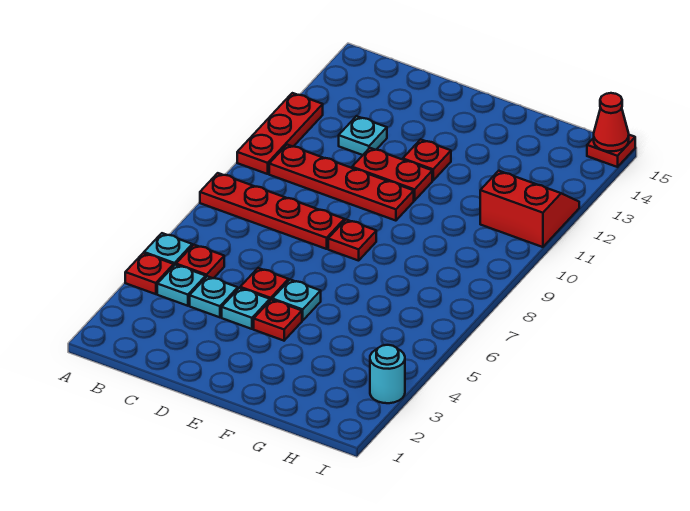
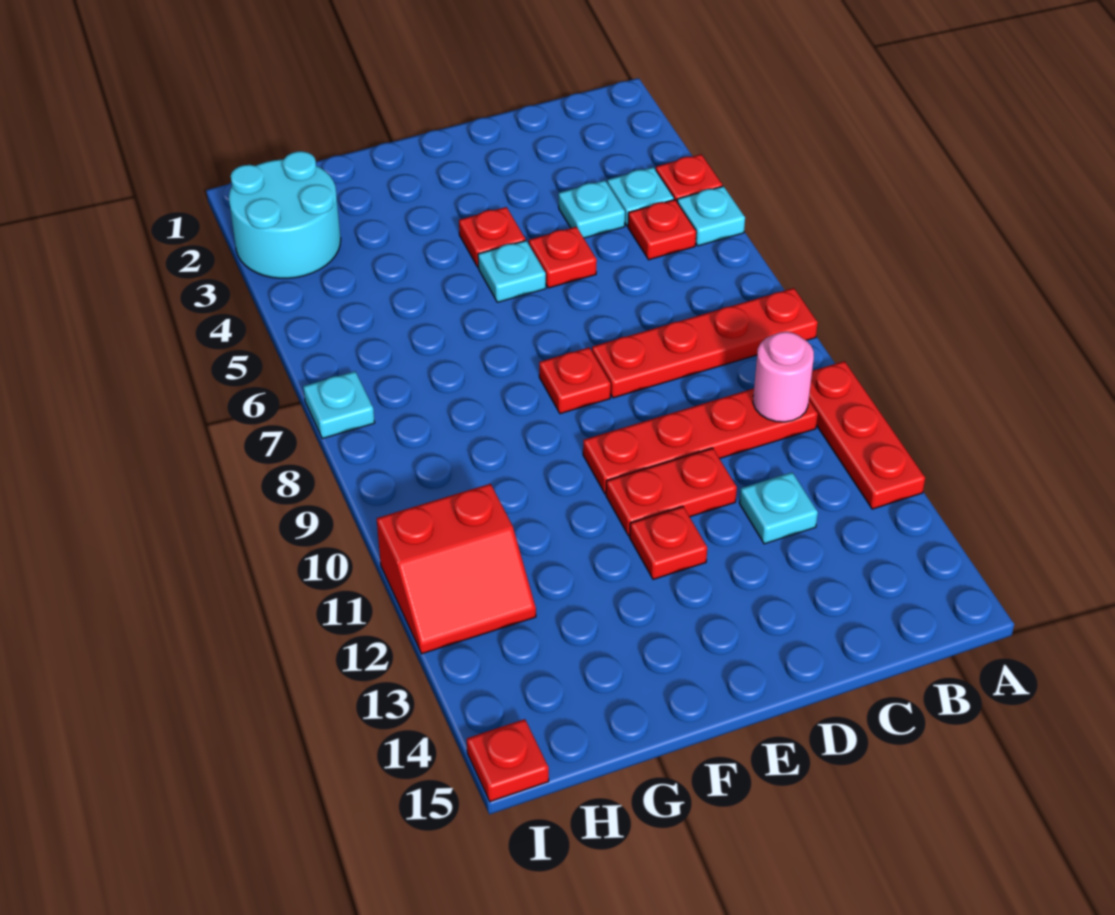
none -> pink 1x1 round brick [753,332,814,422]
cyan 1x1 plate [222,288,270,329] -> cyan 1x1 plate moved to [303,371,375,439]
cyan 1x1 round brick [370,345,405,403] -> cyan 2x2 round brick [229,151,341,278]
red 1x1 cone [594,93,629,151] -> none

